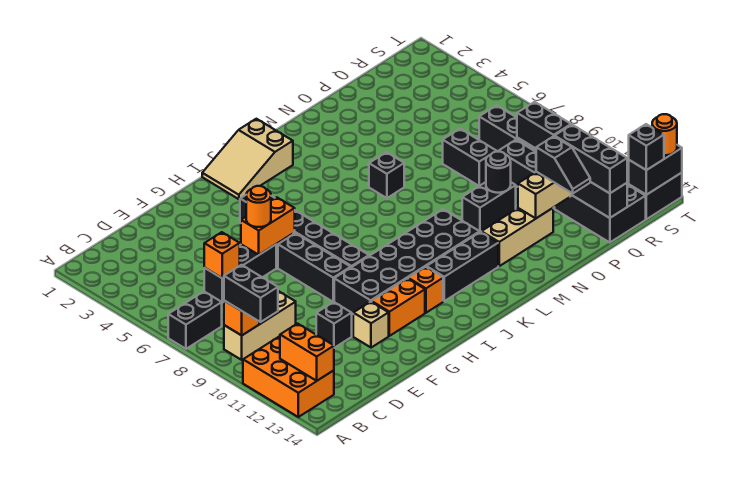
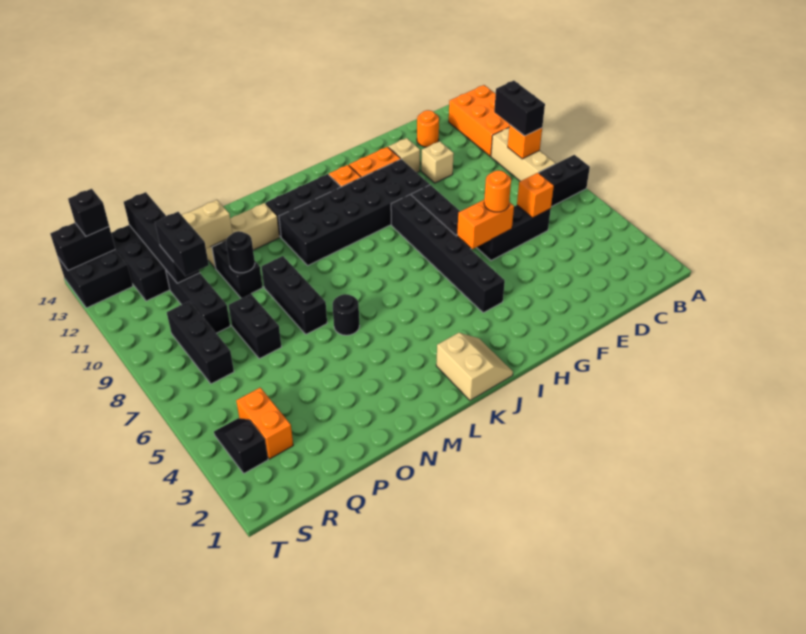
tan 1x3 brick [224,291,296,360] -> tan 1x3 brick turned to [491,128,555,181]
orange 1x2 brick [280,324,334,381] -> orange 1x2 brick moved to [236,387,293,459]
black 1x1 brick [316,302,352,348] -> tan 1x1 brick [421,141,454,183]
tan 2x3 slope [202,119,293,199] -> tan 2x2 slope [436,333,513,400]
black 1x1 brick [369,152,404,198] -> black 1x1 round brick [333,294,359,335]
black 1x2 brick [462,182,516,232] -> black 1x2 brick turned to [212,240,263,298]
black 1x2 slope [536,136,590,193] -> black 1x2 slope moved to [214,418,268,473]
black 1x3 brick [555,125,627,193] -> black 1x3 brick moved to [262,256,327,334]
orange 1x1 round brick [652,114,677,155] -> orange 1x1 round brick moved to [417,110,439,147]

